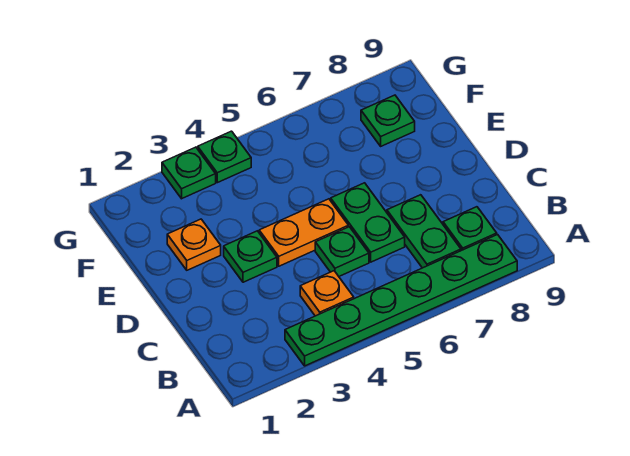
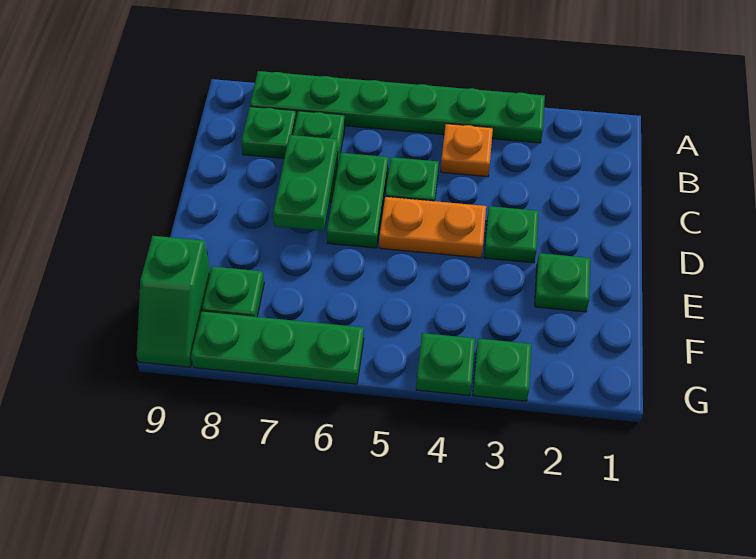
none -> green 1x2 plate [273,135,338,231]
orange 1x1 plate [167,219,221,270] -> green 1x1 plate [535,253,590,312]
none -> green 1x2 slope [137,236,210,367]
none -> green 1x3 plate [191,312,364,384]

